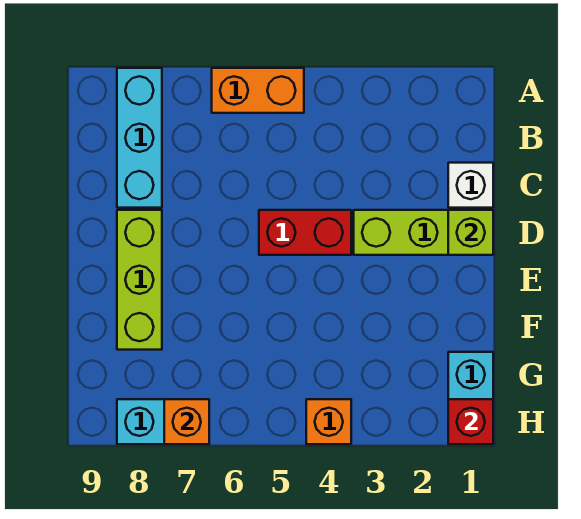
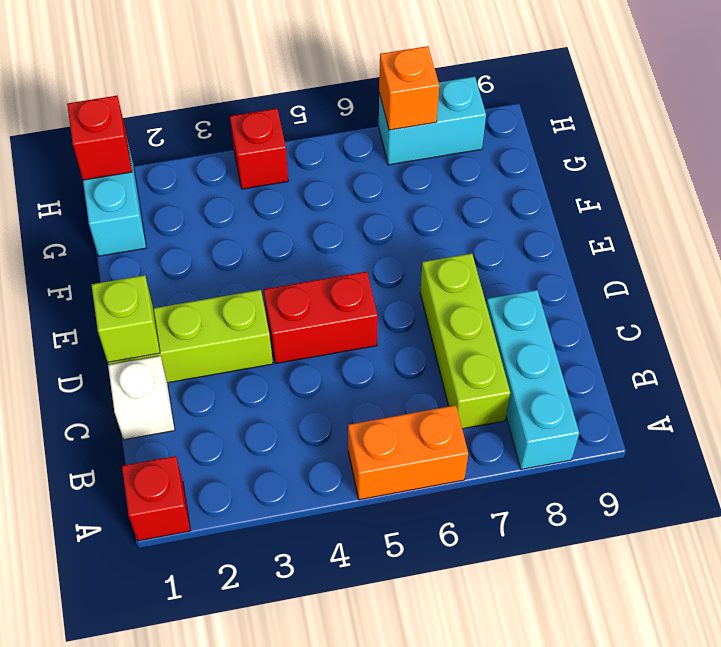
none -> red 1x1 brick [122,456,190,541]
lime 1x3 brick [117,210,162,350] -> lime 1x3 brick moved to [420,253,510,429]
orange 1x1 brick [306,399,351,444] -> red 1x1 brick [230,109,288,189]

